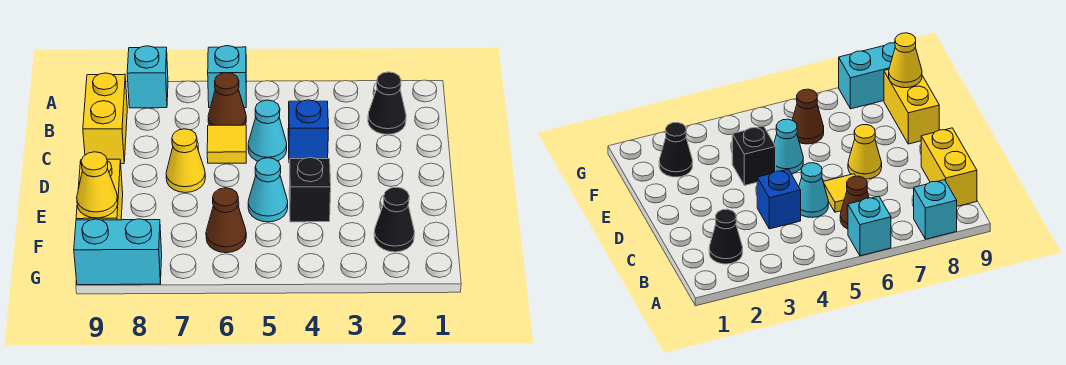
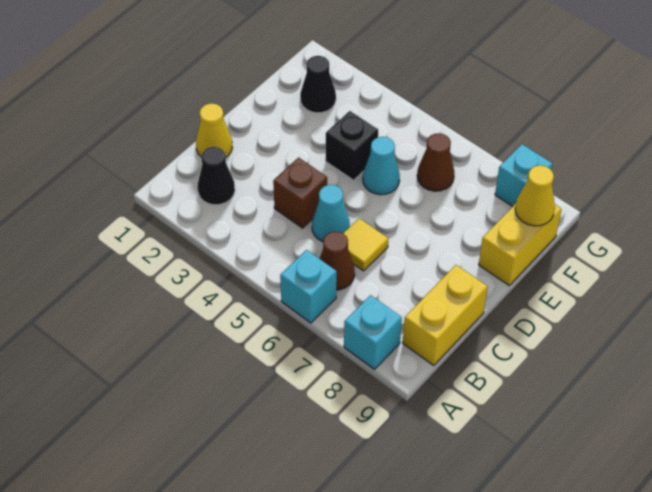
blue 1x1 brick [288,100,329,163] -> brown 1x1 brick [273,158,327,228]
yellow 1x1 cone [166,129,205,193] -> yellow 1x1 cone moved to [196,104,232,157]
cyan 1x2 brick [74,219,162,285] -> cyan 1x1 brick [495,144,552,206]

